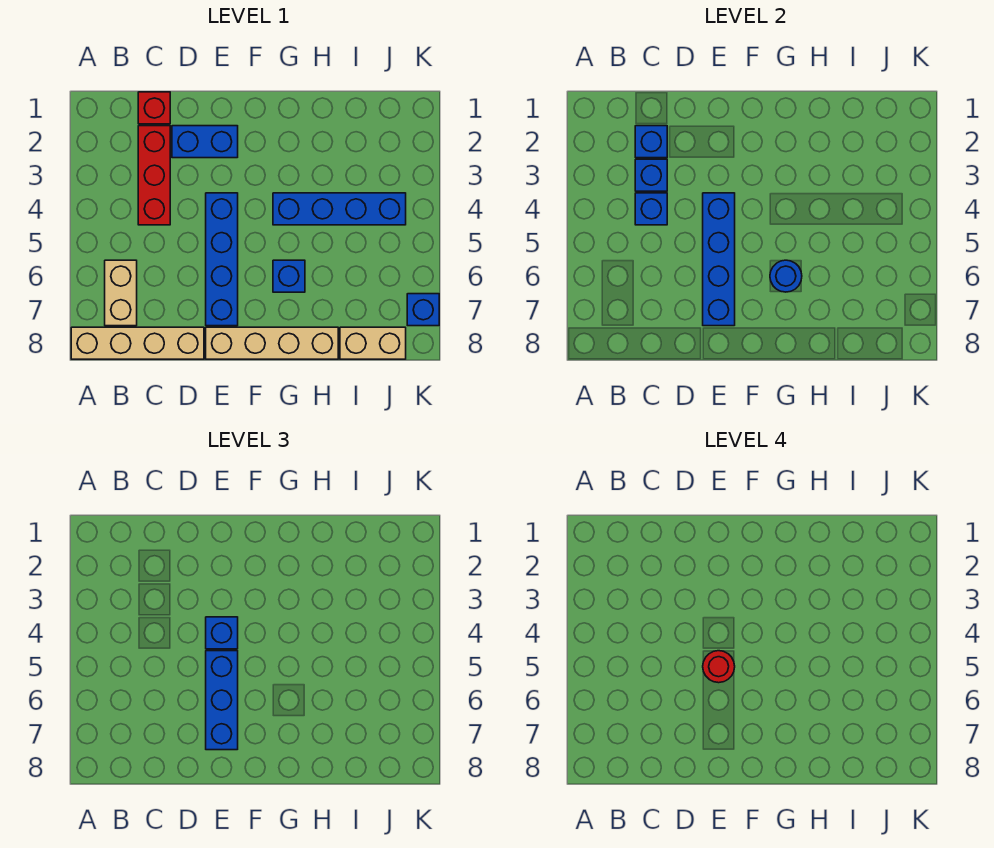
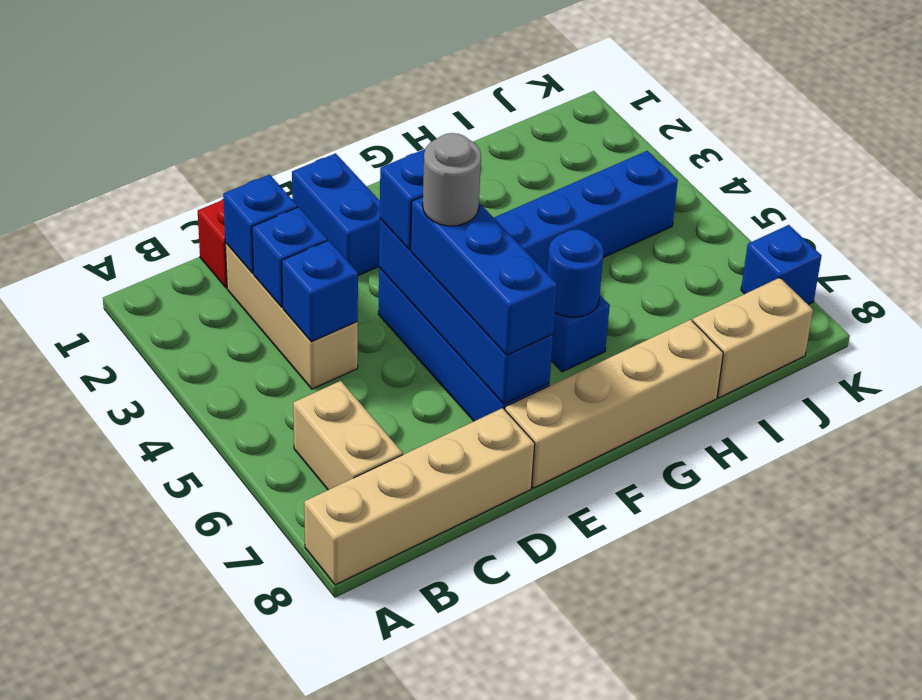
red 1x3 brick [138,126,170,225] -> tan 1x3 brick [225,243,358,389]
blue 1x2 brick [172,126,238,158] -> blue 1x2 brick turned to [292,153,380,276]
red 1x1 round brick [703,651,735,683] -> grey 1x1 round brick [423,133,481,226]

